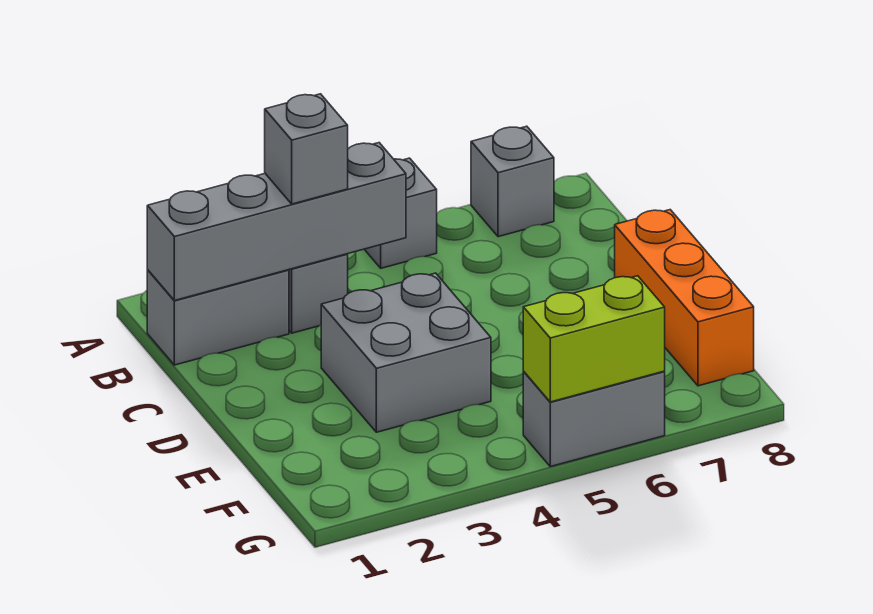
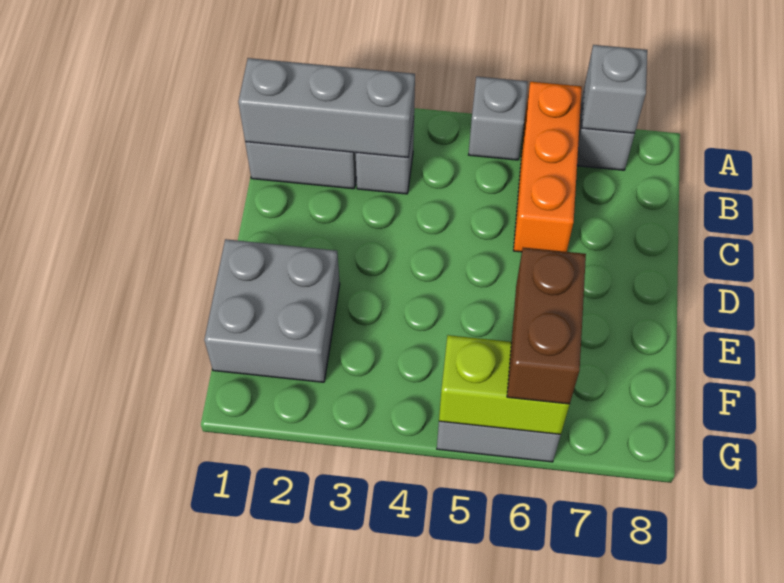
grey 1x4 brick [147,143,406,301] -> grey 1x3 brick [238,58,415,157]
grey 1x1 brick [265,94,348,204] -> grey 1x1 brick moved to [582,45,647,134]
grey 2x2 brick [321,273,491,432] -> grey 2x2 brick moved to [204,239,340,382]
orange 1x3 brick [615,210,754,386] -> orange 1x3 brick moved to [513,82,582,252]
none -> brown 1x2 brick [507,247,586,404]

